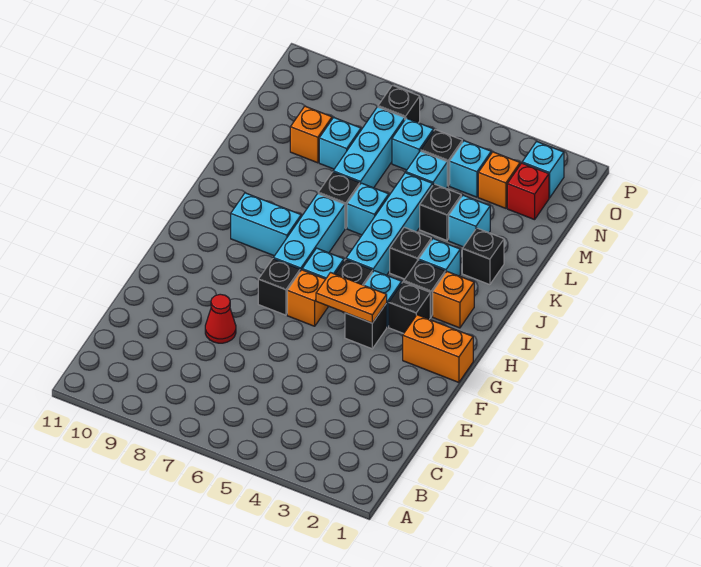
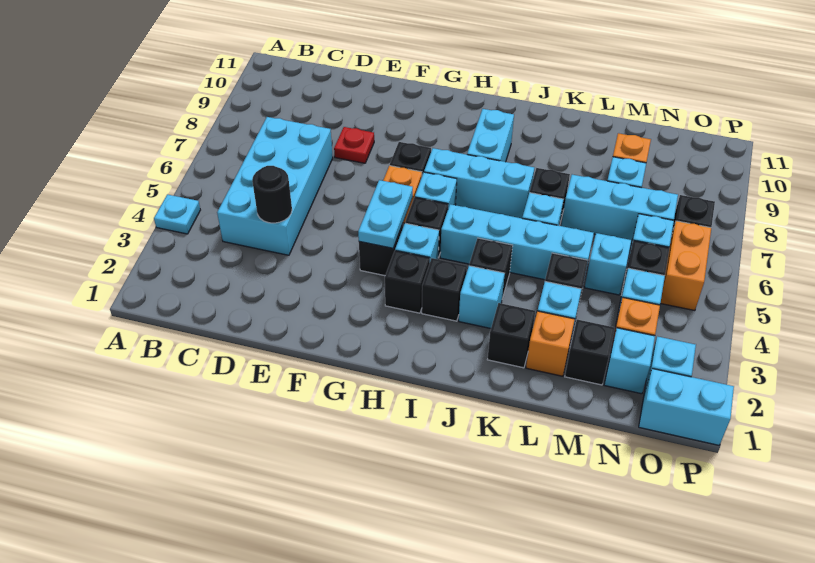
none -> cyan 1x1 plate [154,194,200,234]
none -> cyan 2x4 brick [217,117,333,255]
none -> black 1x1 round brick [252,166,292,223]
red 1x1 cone [205,294,236,343] -> red 1x1 plate [334,127,374,163]
orange 1x2 brick [403,315,473,382] -> orange 1x2 brick moved to [660,221,711,311]
orange 1x2 plate [316,273,387,323] -> cyan 1x2 plate [358,180,413,248]
orange 1x1 brick [433,272,474,328] -> orange 1x1 brick moved to [526,311,575,376]
none -> black 1x1 brick [565,320,614,385]
red 1x1 brick [507,163,549,220] -> cyan 1x1 brick [604,328,655,394]
none -> cyan 1x2 brick [639,369,734,445]

